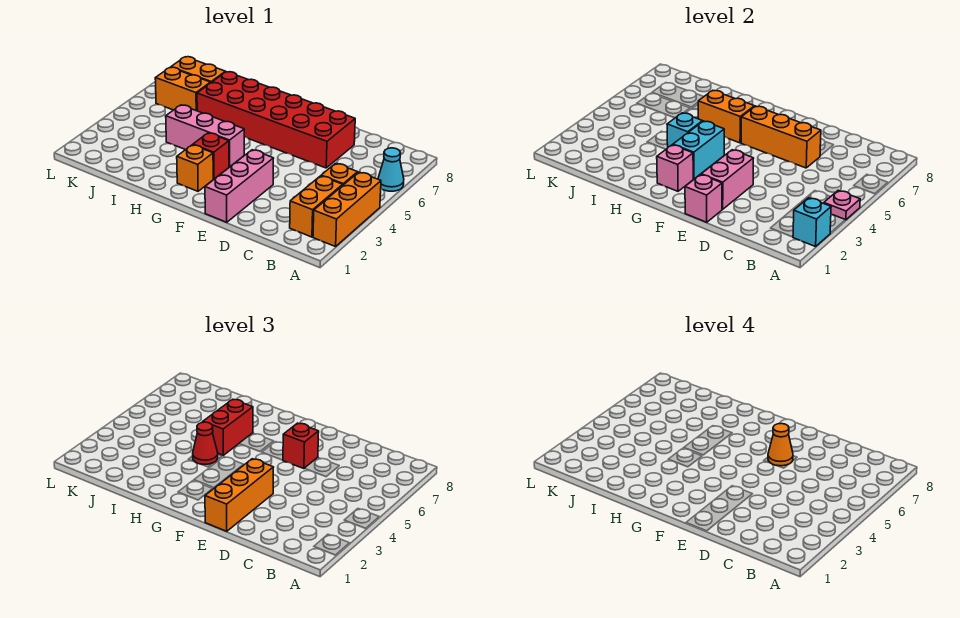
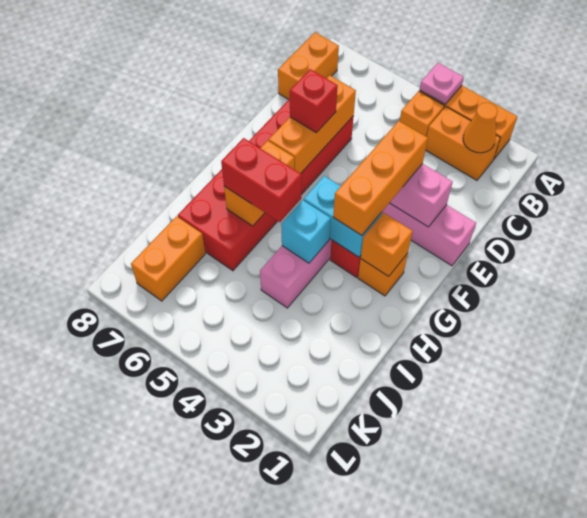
cyan 1x1 brick [793,198,831,247] -> none
cyan 1x1 cone [378,148,404,191] -> none
pink 1x1 brick [685,174,722,222] -> none
orange 1x3 brick [205,459,274,531] -> orange 1x3 brick turned to [333,121,428,235]
orange 1x1 cone [768,424,793,466] -> orange 1x1 cone moved to [463,103,498,153]
pink 1x1 brick [657,145,693,191] -> orange 1x1 brick [361,213,413,276]
red 1x1 cone [193,422,218,464] -> none
orange 1x2 brick [155,67,211,111] -> orange 1x2 brick moved to [278,32,339,100]

